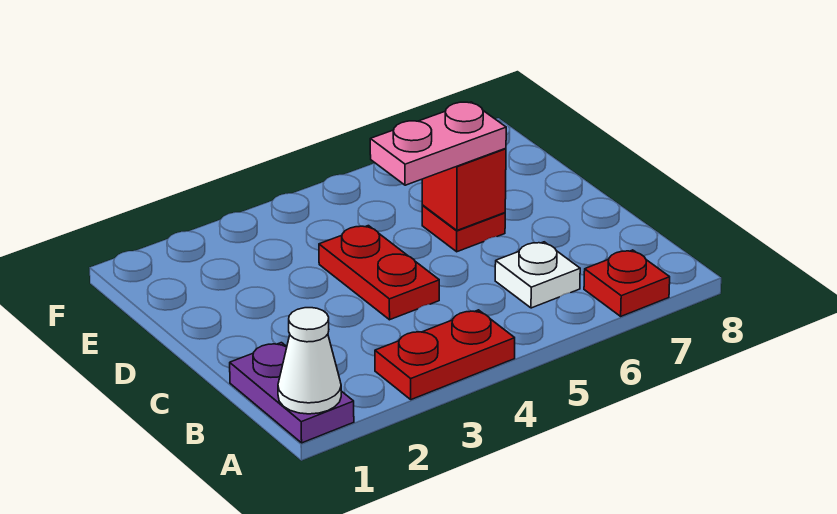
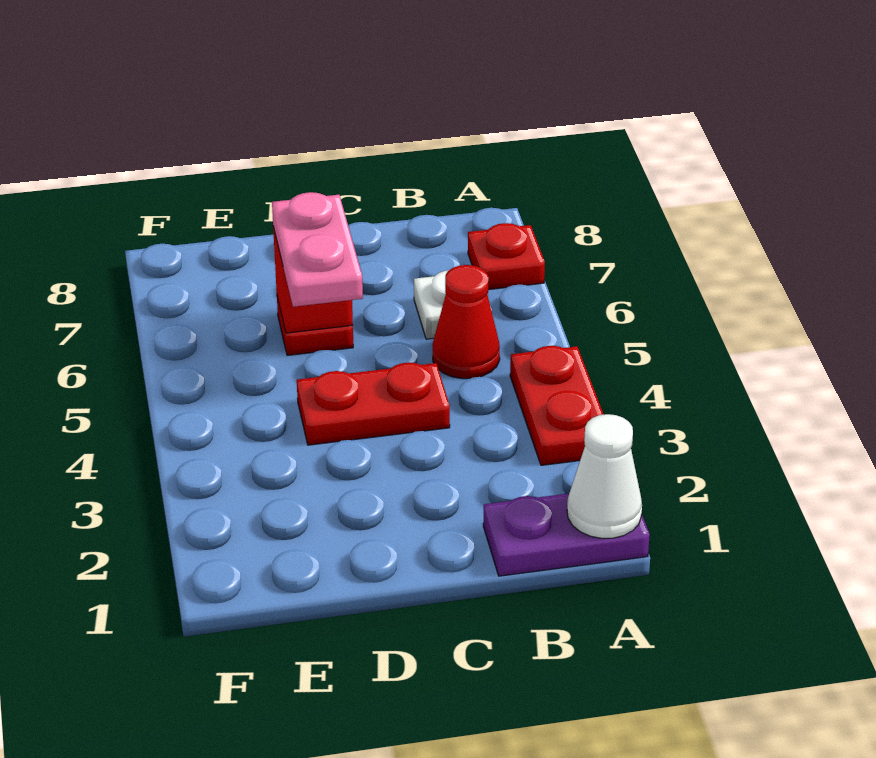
none -> red 1x1 cone [433,265,500,379]

